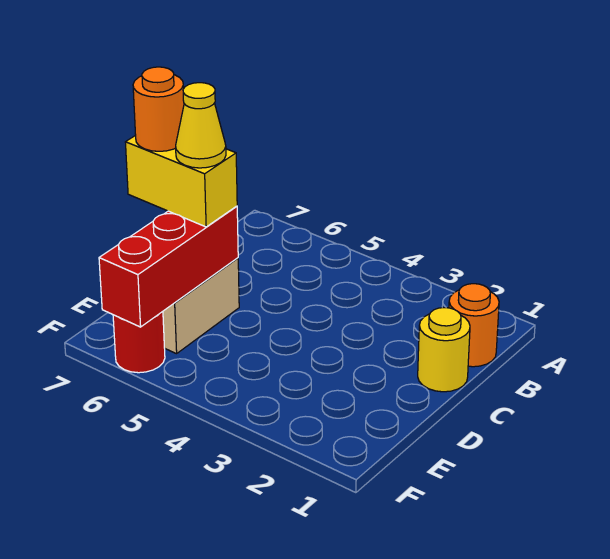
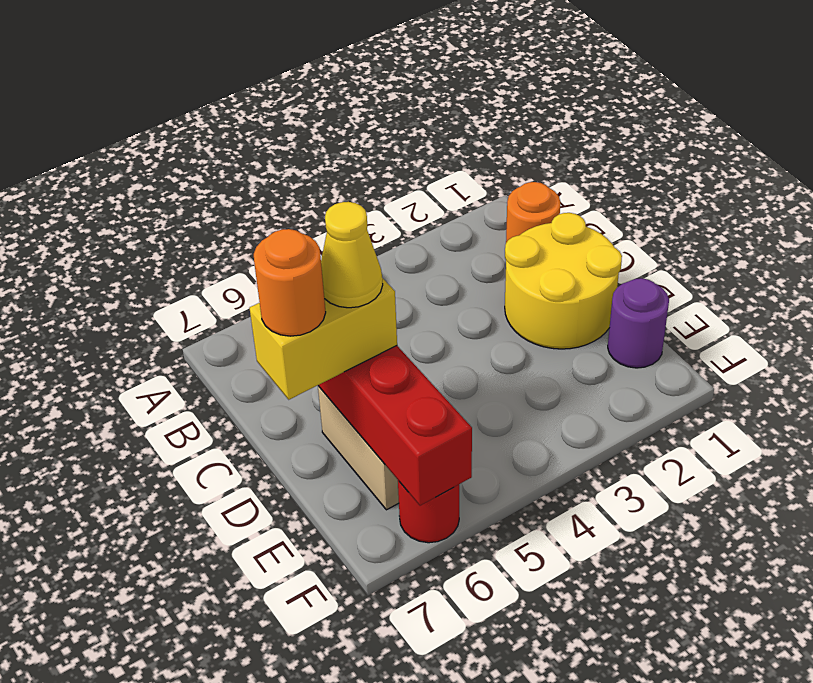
yellow 1x1 round brick [418,308,470,392] -> yellow 2x2 round brick [505,213,622,349]
none -> purple 1x1 round brick [608,278,669,368]

